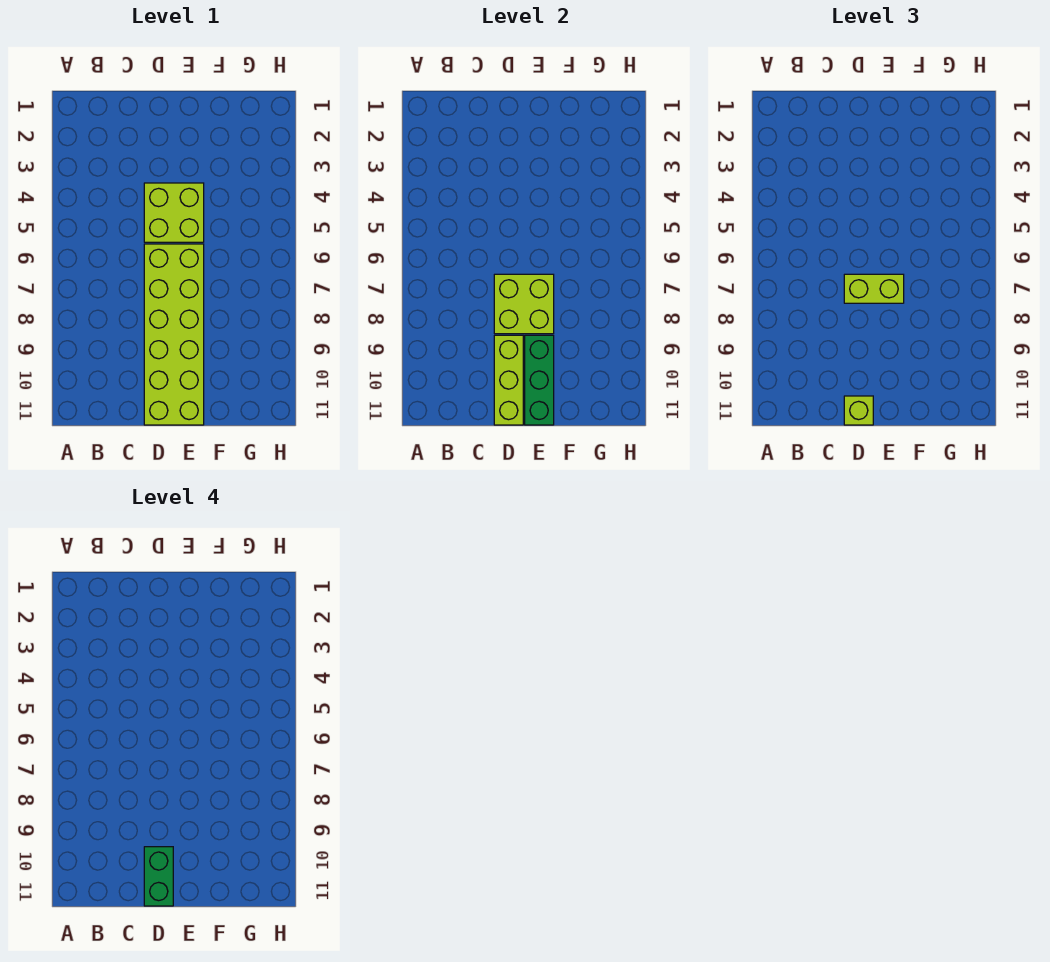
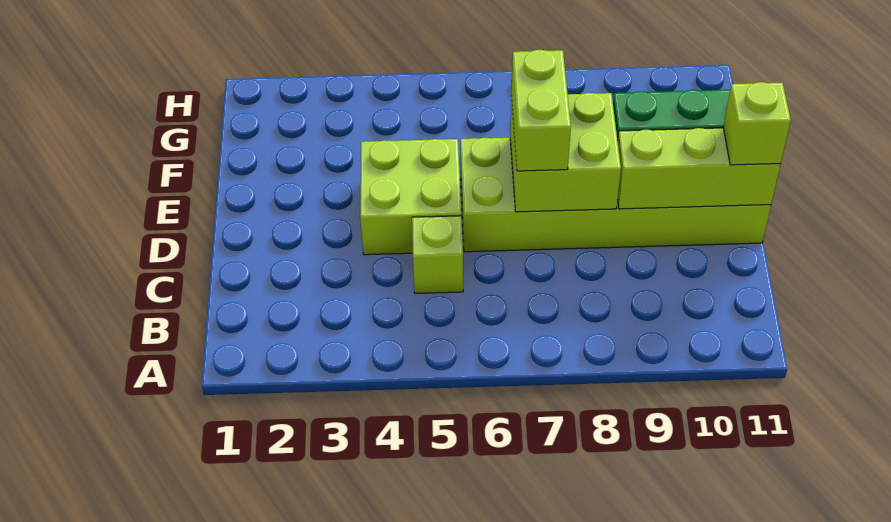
none -> lime 1x1 brick [412,216,463,293]
green 1x2 brick [144,847,173,906] -> none

